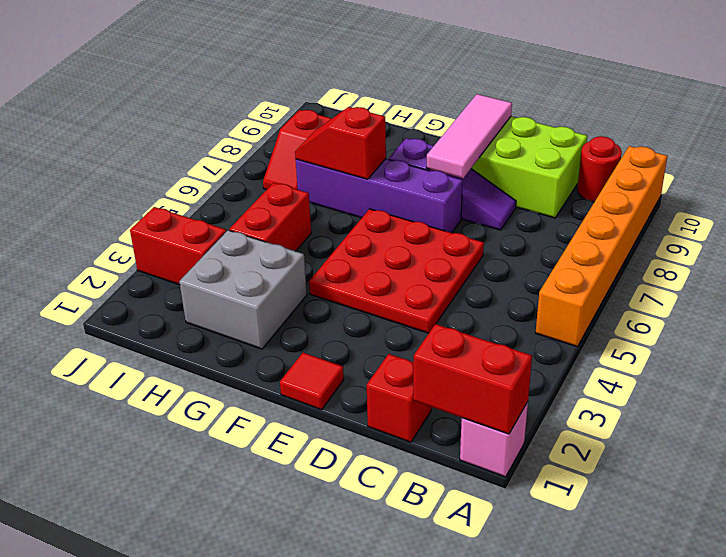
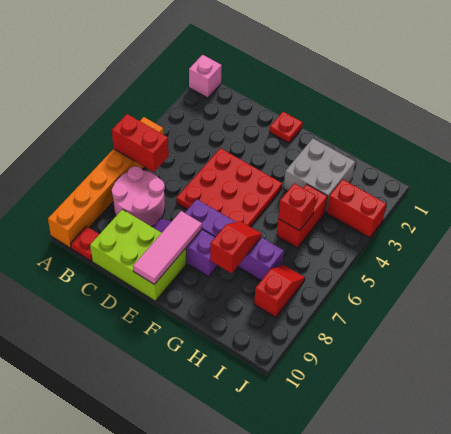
red 1x2 brick [413,324,532,434] -> red 1x2 brick moved to [112,114,169,172]
none -> pink 2x2 round brick [112,166,165,227]
red 1x1 round brick [577,136,622,202] -> red 1x1 plate [71,226,99,261]
red 1x1 brick [367,354,431,442] -> red 1x1 brick moved to [278,183,316,231]
red 1x1 tile [280,353,344,410] -> red 1x1 plate [270,112,303,143]
red 1x2 slope [295,107,386,179] -> red 1x2 slope turned to [210,221,262,273]

